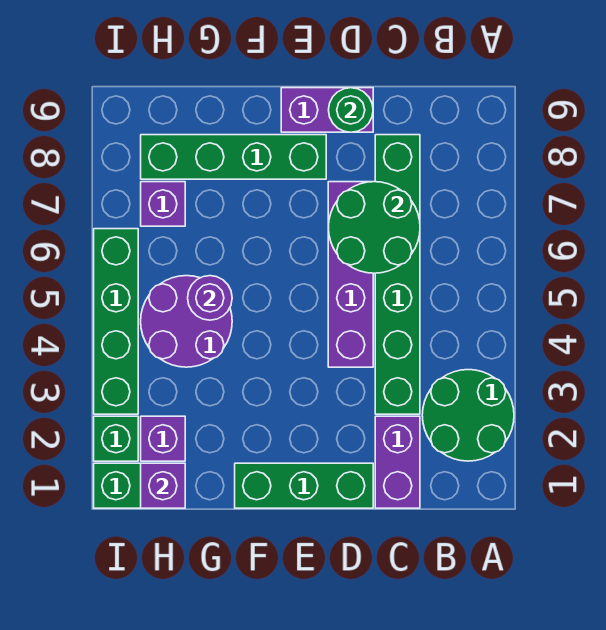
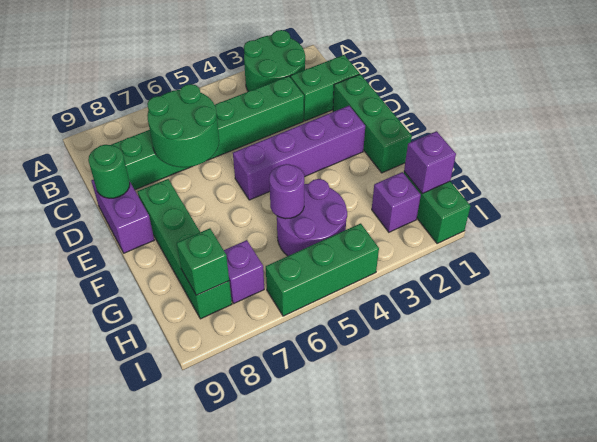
purple 1x2 brick [375,416,420,508] -> green 1x2 brick [290,55,360,121]
purple 1x4 brick [328,182,373,367] -> purple 1x4 brick moved to [233,106,365,200]
green 1x1 brick [94,416,138,461] -> green 1x1 brick moved to [177,228,229,295]
green 1x4 brick [94,229,138,414] -> green 1x3 brick [266,223,379,316]

